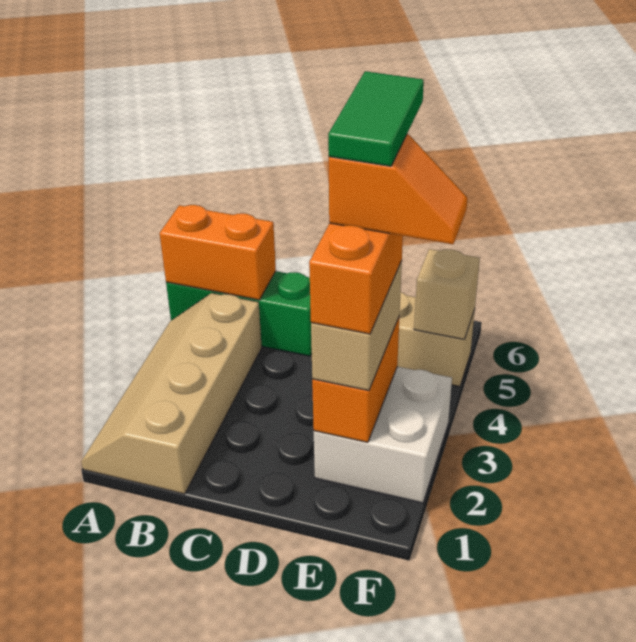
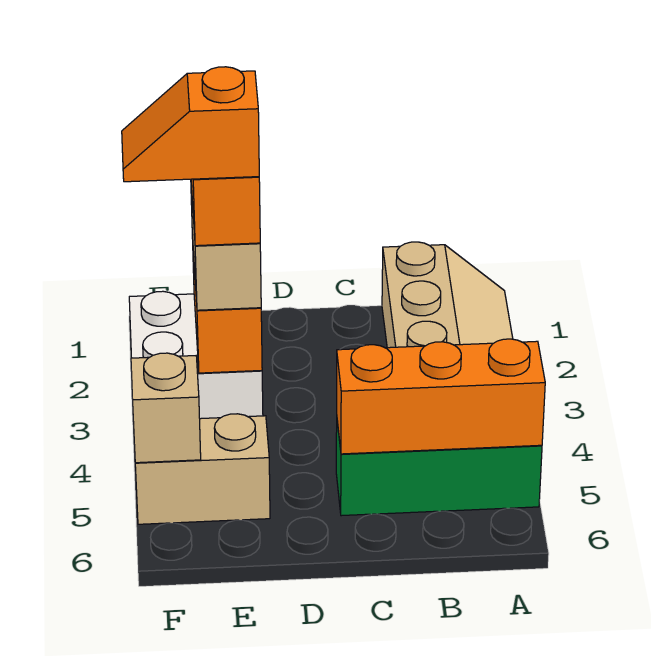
orange 1x2 brick [160,205,276,300] -> orange 1x3 brick [337,339,545,454]
green 1x2 tile [328,71,424,166] -> none

